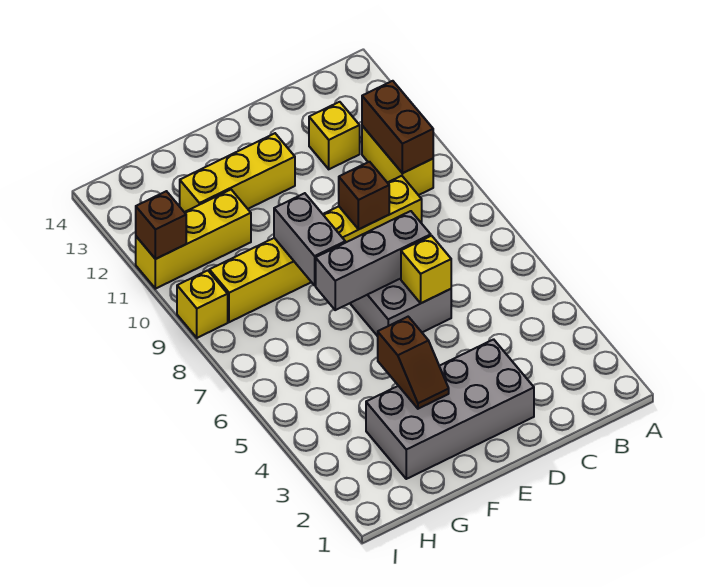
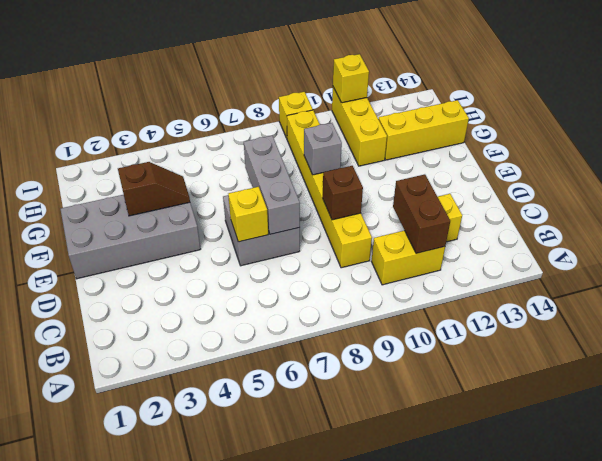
brown 1x2 brick [362,81,433,173] -> brown 1x2 brick turned to [393,174,450,253]
grey 2x4 brick [366,339,534,479] -> grey 2x4 brick turned to [61,195,200,279]
yellow 1x3 brick [180,133,295,212] -> yellow 1x3 brick turned to [378,100,469,160]
brown 1x2 slope [378,317,449,409] -> brown 1x2 slope turned to [118,162,190,216]
grey 1x2 brick [274,193,345,285] -> grey 1x1 brick [304,123,342,175]
brown 1x1 brick [136,191,186,259] -> yellow 1x1 brick [333,54,369,103]

